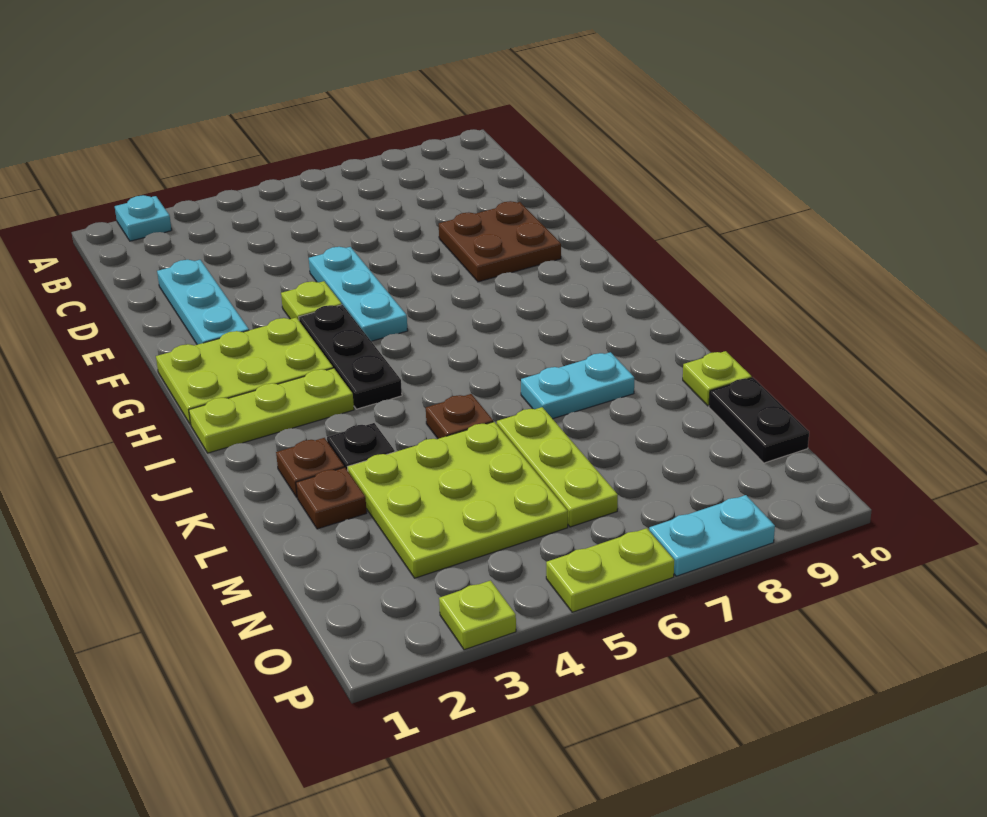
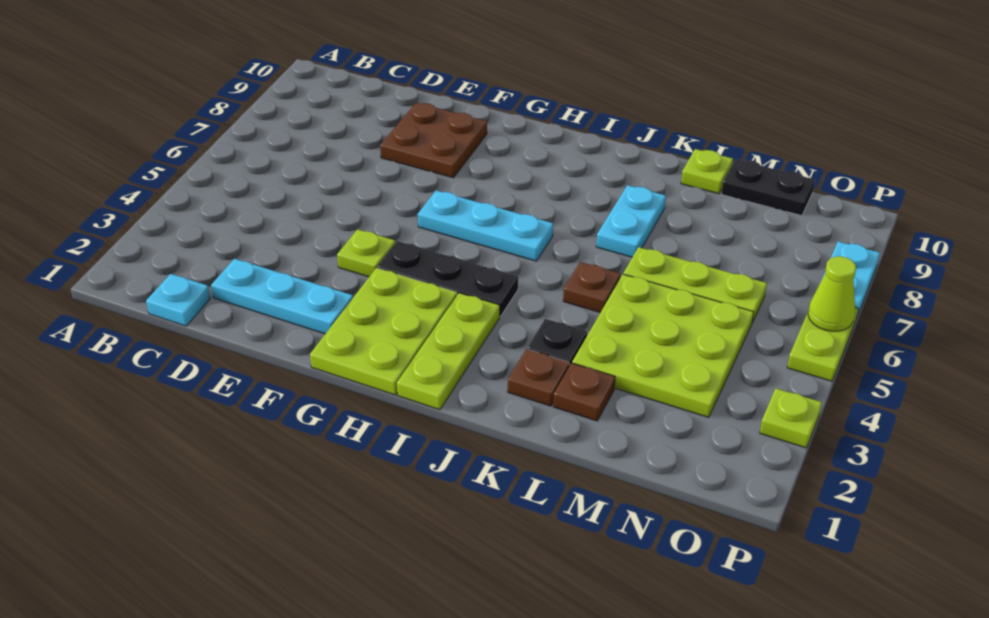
cyan 1x1 plate [115,195,172,241] -> cyan 1x1 plate moved to [146,274,210,326]
cyan 1x3 plate [309,247,408,341] -> cyan 1x3 plate moved to [418,191,553,261]
none -> lime 1x1 cone [808,256,856,331]

